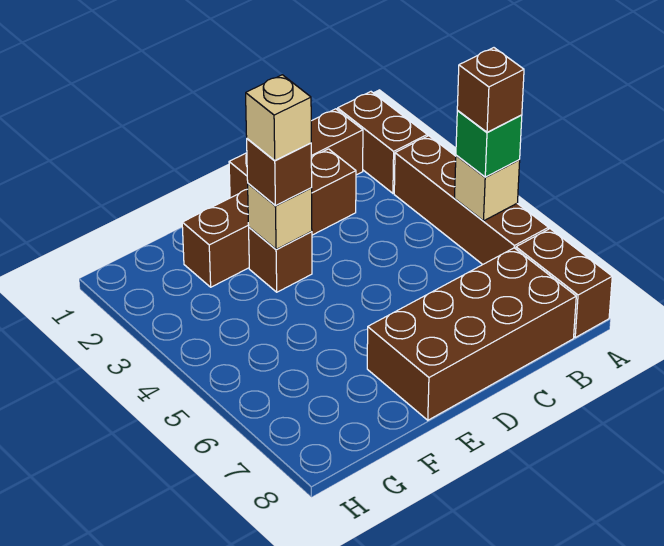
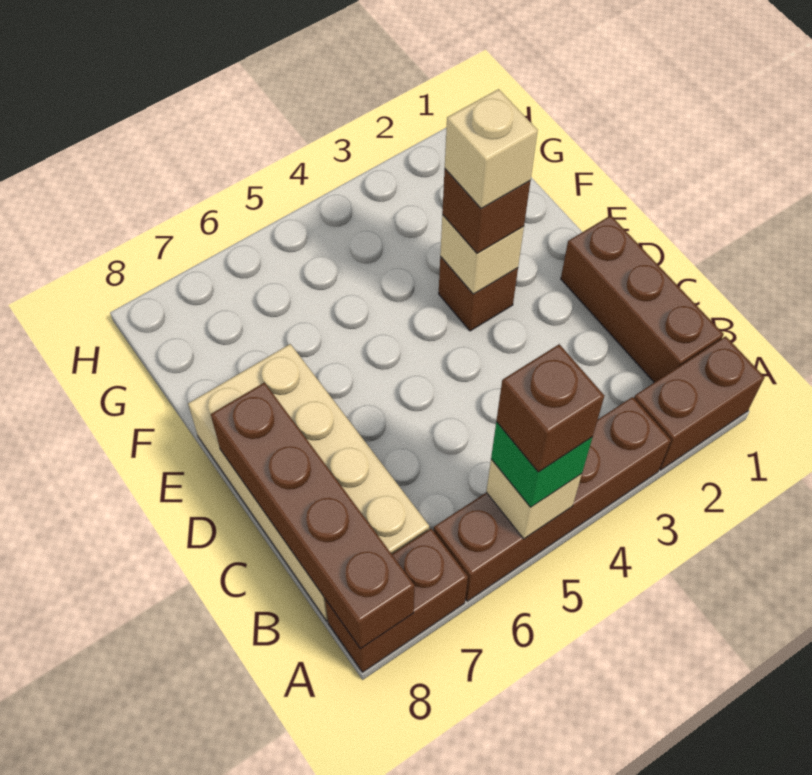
brown 2x4 brick [367,248,576,420] -> tan 2x4 brick [188,344,429,621]
brown 1x4 brick [182,149,356,287] -> brown 1x4 brick moved to [211,383,415,649]

